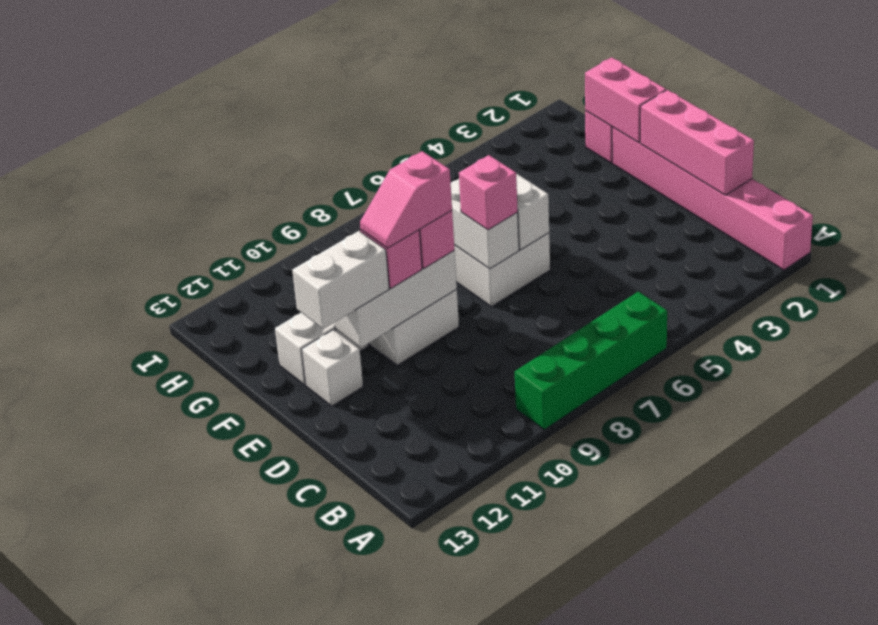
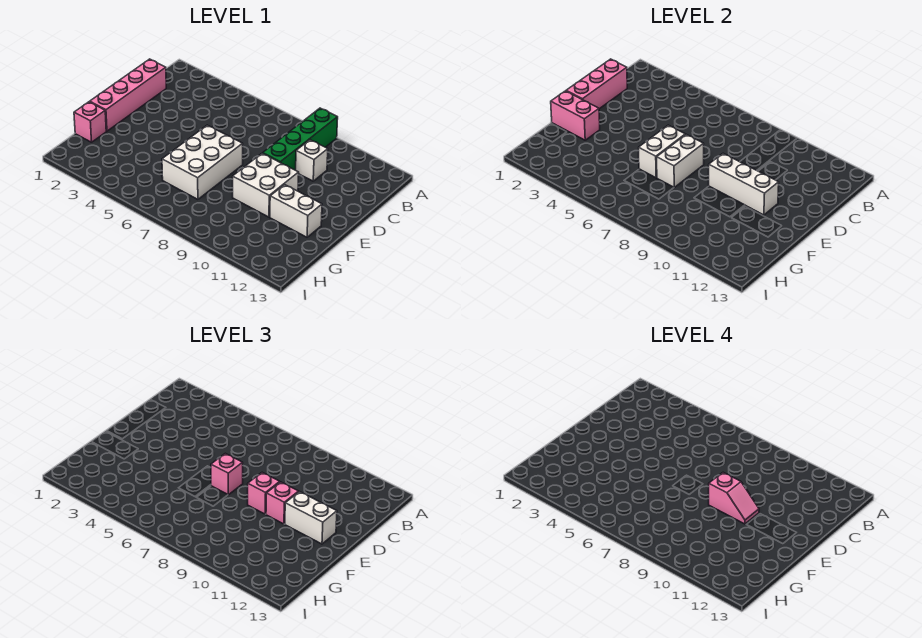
pink 1x6 brick [612,127,813,270] -> pink 1x4 brick [90,59,166,131]
green 1x4 brick [515,292,667,430] -> green 1x4 brick turned to [263,108,338,170]
white 1x1 brick [302,330,363,406] -> white 1x1 brick moved to [296,140,328,181]
pink 1x2 brick [585,57,666,143] -> pink 1x2 brick turned to [551,91,600,140]

